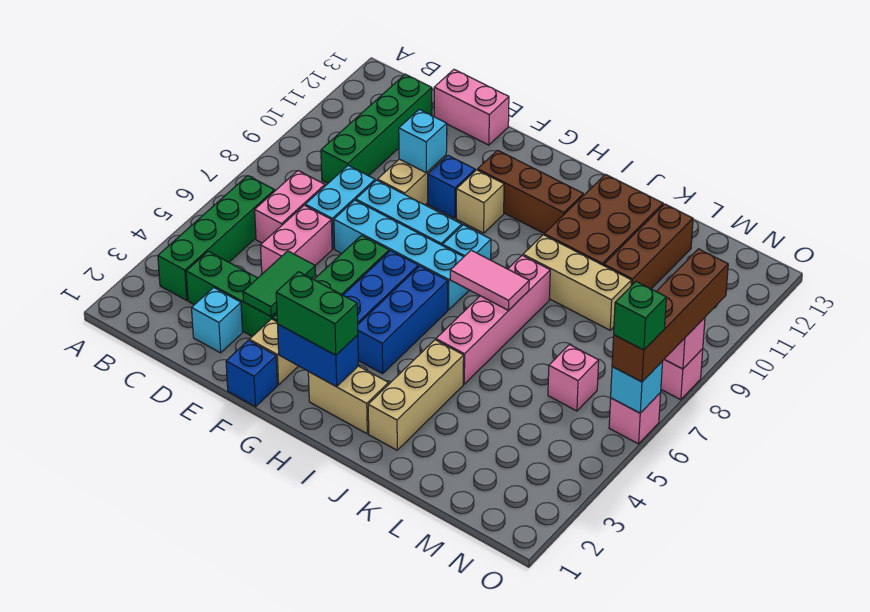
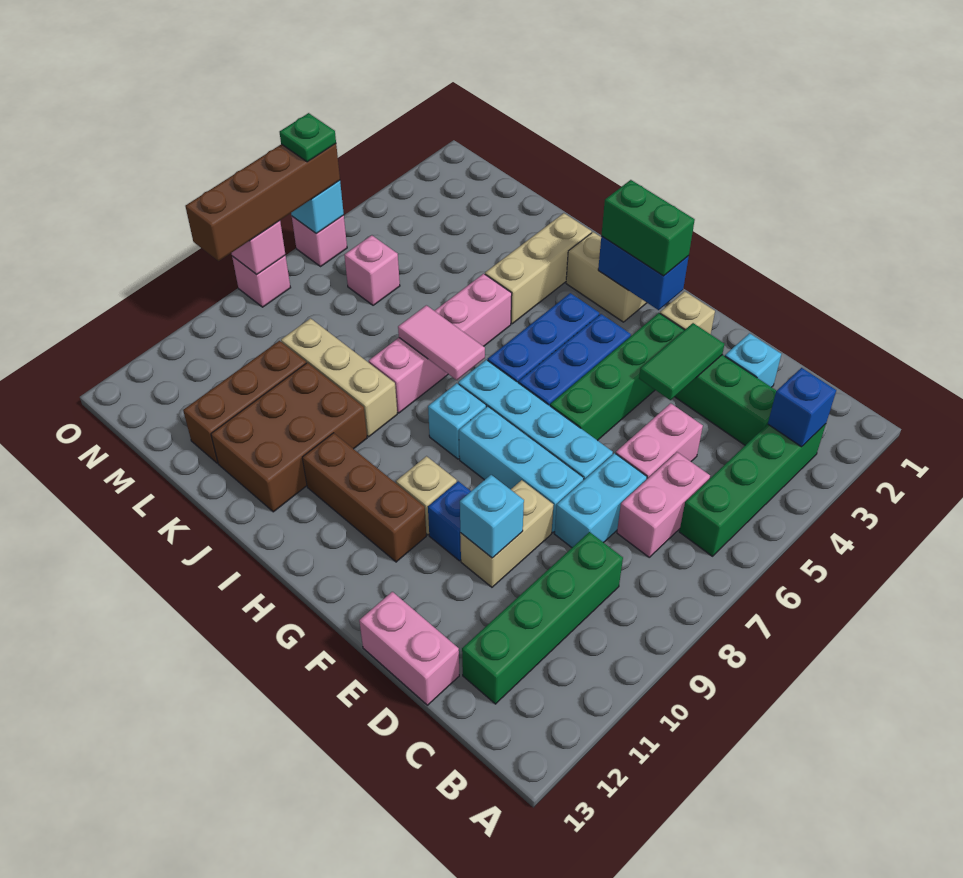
blue 1x1 brick [226,340,278,407] -> blue 1x1 brick moved to [768,368,836,447]
green 1x1 brick [614,282,666,350] -> green 1x1 plate [280,113,336,162]

